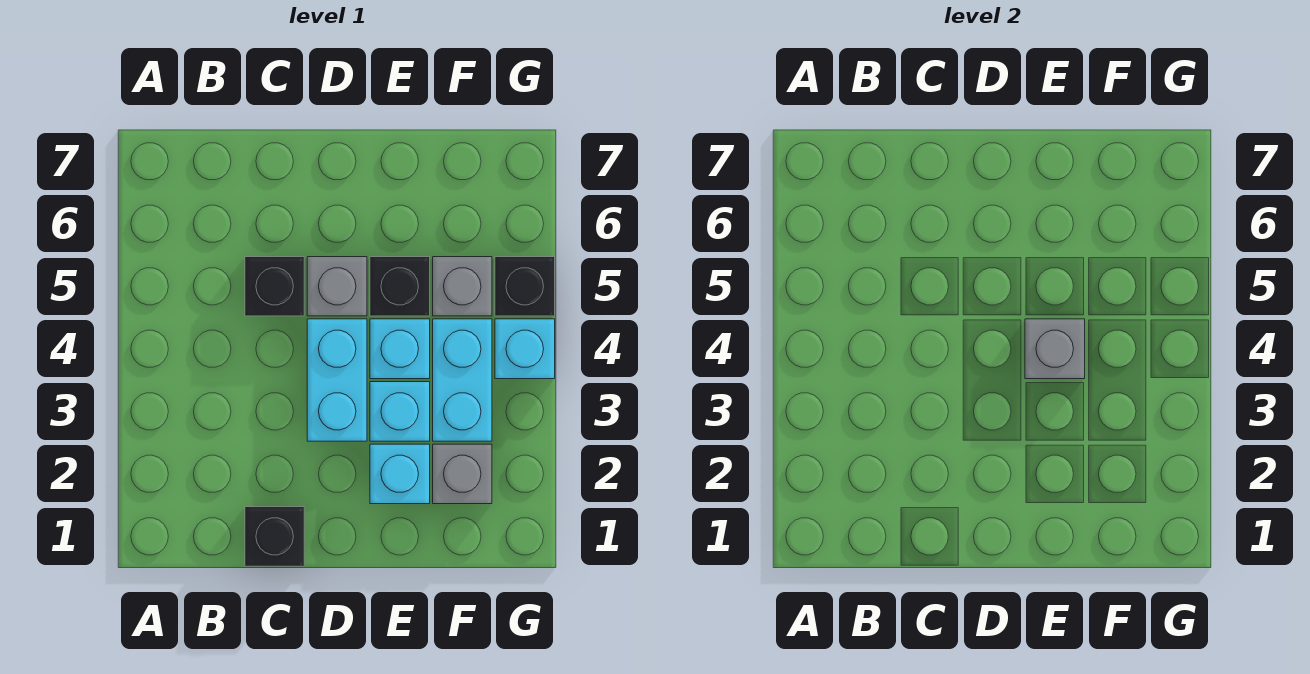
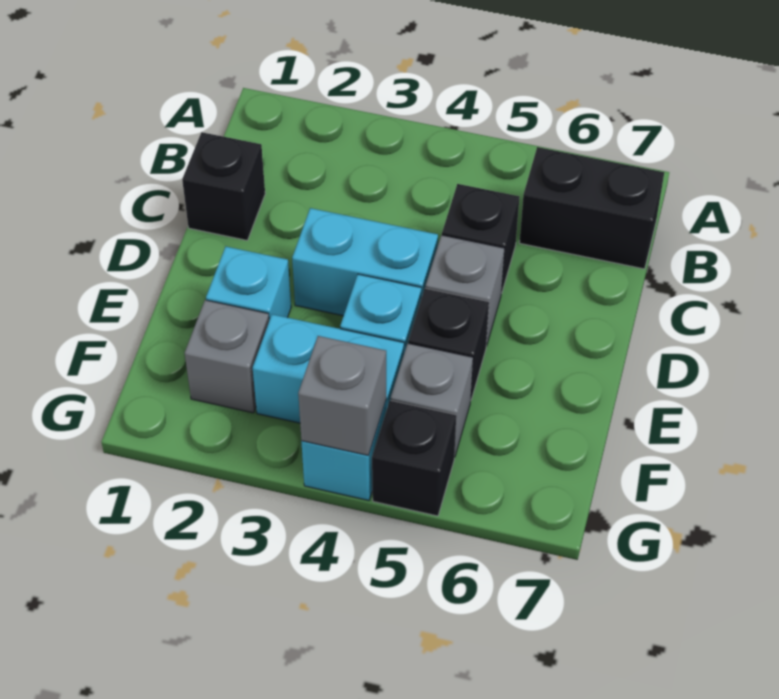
none -> black 1x2 brick [519,147,664,269]
cyan 1x1 brick [370,382,430,441] -> none
grey 1x1 brick [1025,319,1085,379] -> grey 1x1 brick moved to [298,336,386,456]

